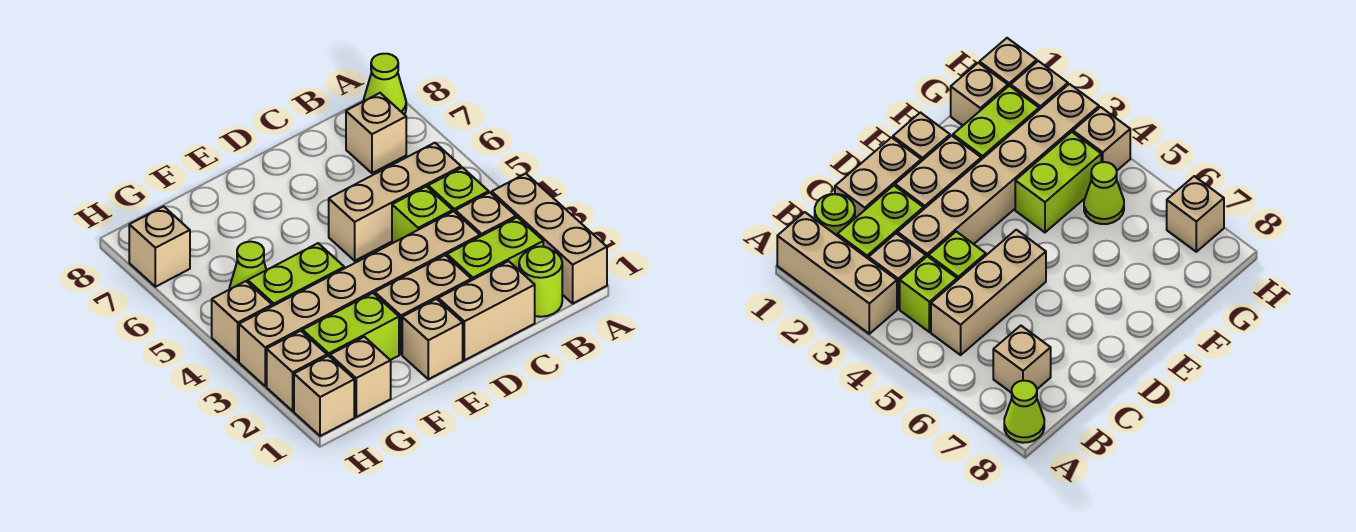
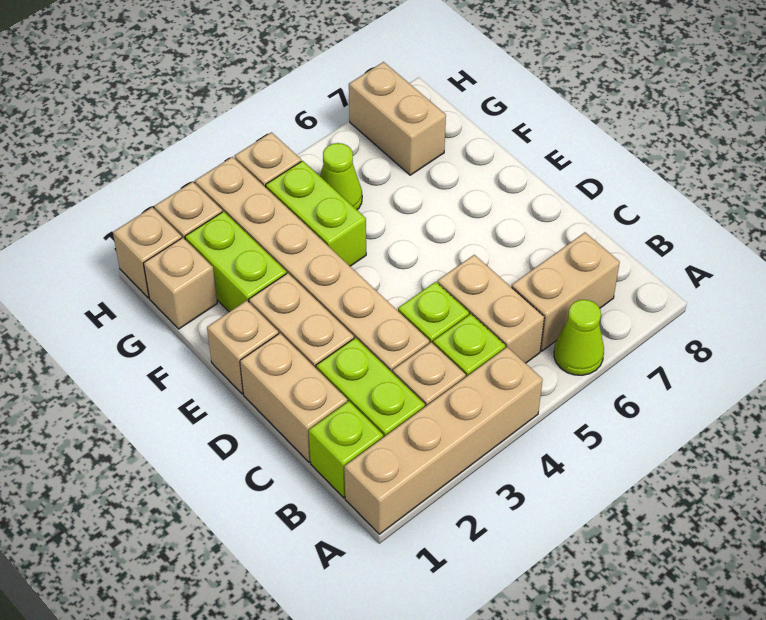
tan 1x3 brick [492,174,607,303] -> tan 1x4 brick [344,347,543,534]
lime 1x1 cone [363,54,406,114] -> lime 1x1 cone moved to [554,300,604,375]
lime 1x1 round brick [519,247,562,317] -> lime 1x1 brick [309,401,383,498]
tan 1x3 brick [329,143,461,261] -> tan 1x2 brick [437,255,544,363]
tan 1x1 brick [346,93,406,173] -> tan 1x2 brick [511,233,620,351]
tan 1x1 brick [129,206,190,287] -> tan 1x2 brick [349,62,446,175]

